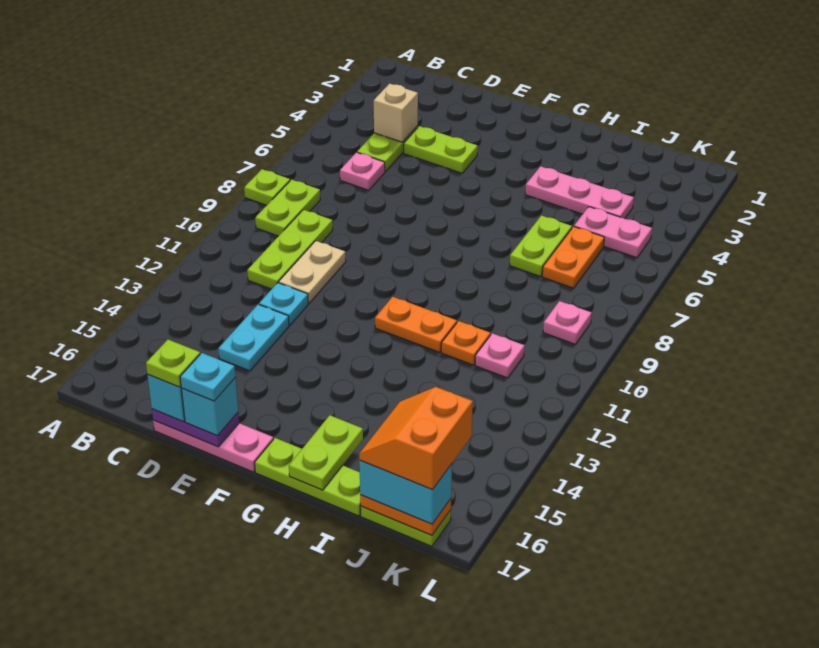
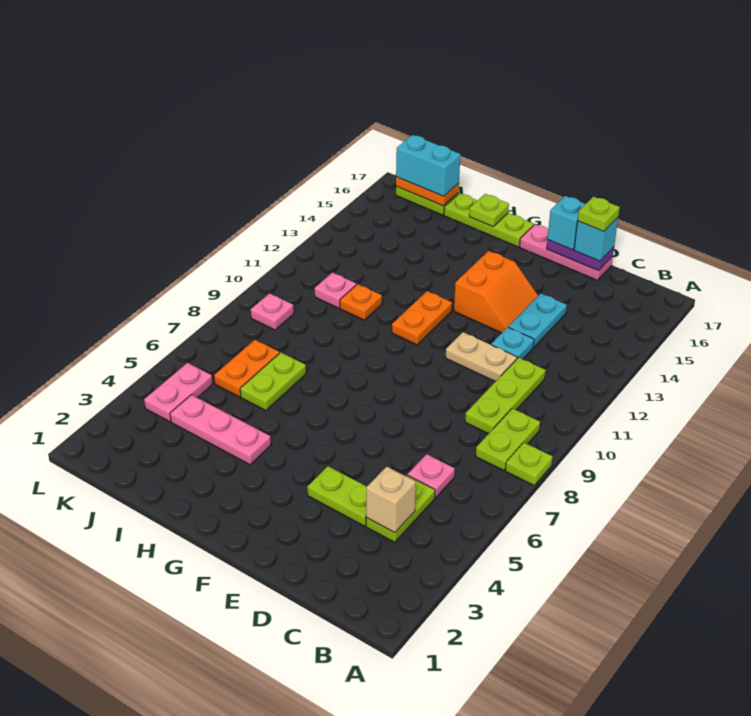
tan 1x2 plate [279,241,346,303] -> tan 1x2 plate turned to [446,332,517,382]
cyan 1x1 plate [180,353,235,401] -> none
orange 1x2 plate [375,297,457,352] -> orange 1x2 plate turned to [392,291,452,345]
lime 1x2 plate [289,415,363,490] -> lime 1x1 plate [469,194,509,227]
pink 1x2 plate [574,207,652,258] -> pink 1x2 plate turned to [144,363,213,422]
orange 2x2 slope [359,387,473,490] -> orange 2x2 slope moved to [454,251,538,333]

